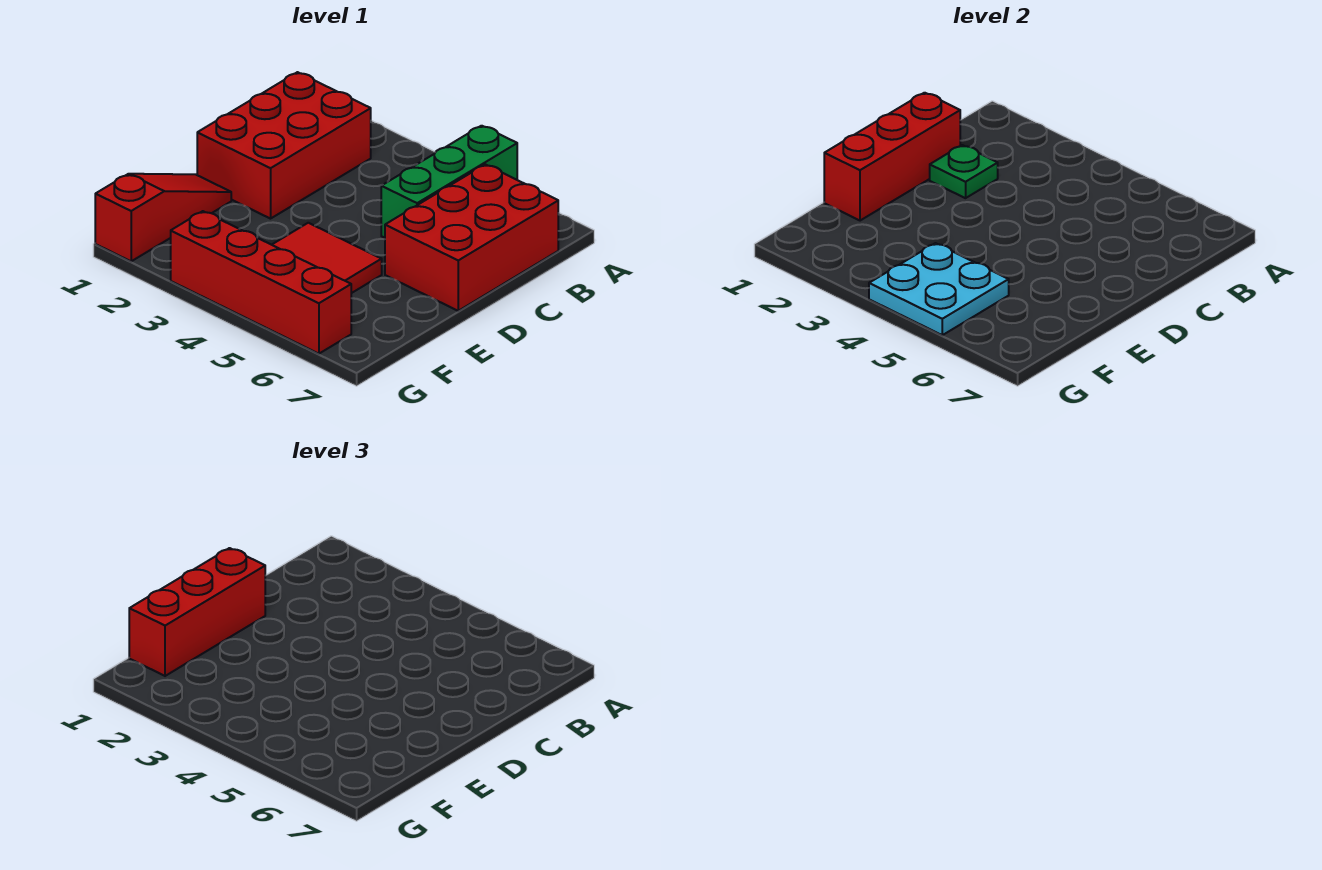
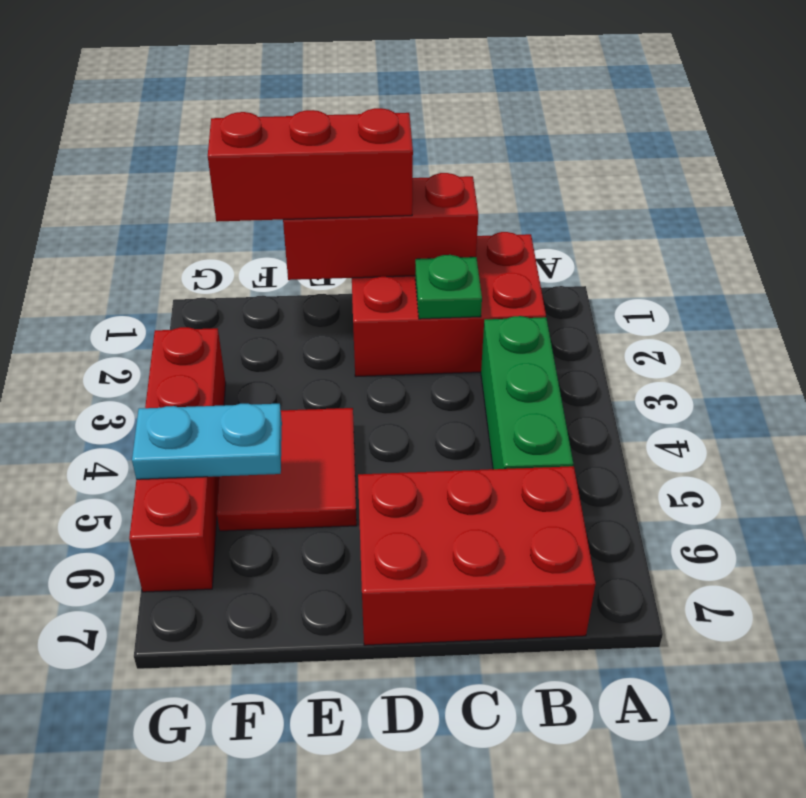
green 1x3 brick [381,126,517,238] -> green 1x3 brick turned to [481,316,573,469]
red 1x3 slope [95,174,231,261] -> none
cyan 2x2 plate [869,243,1009,335] -> cyan 1x2 plate [132,404,282,479]

